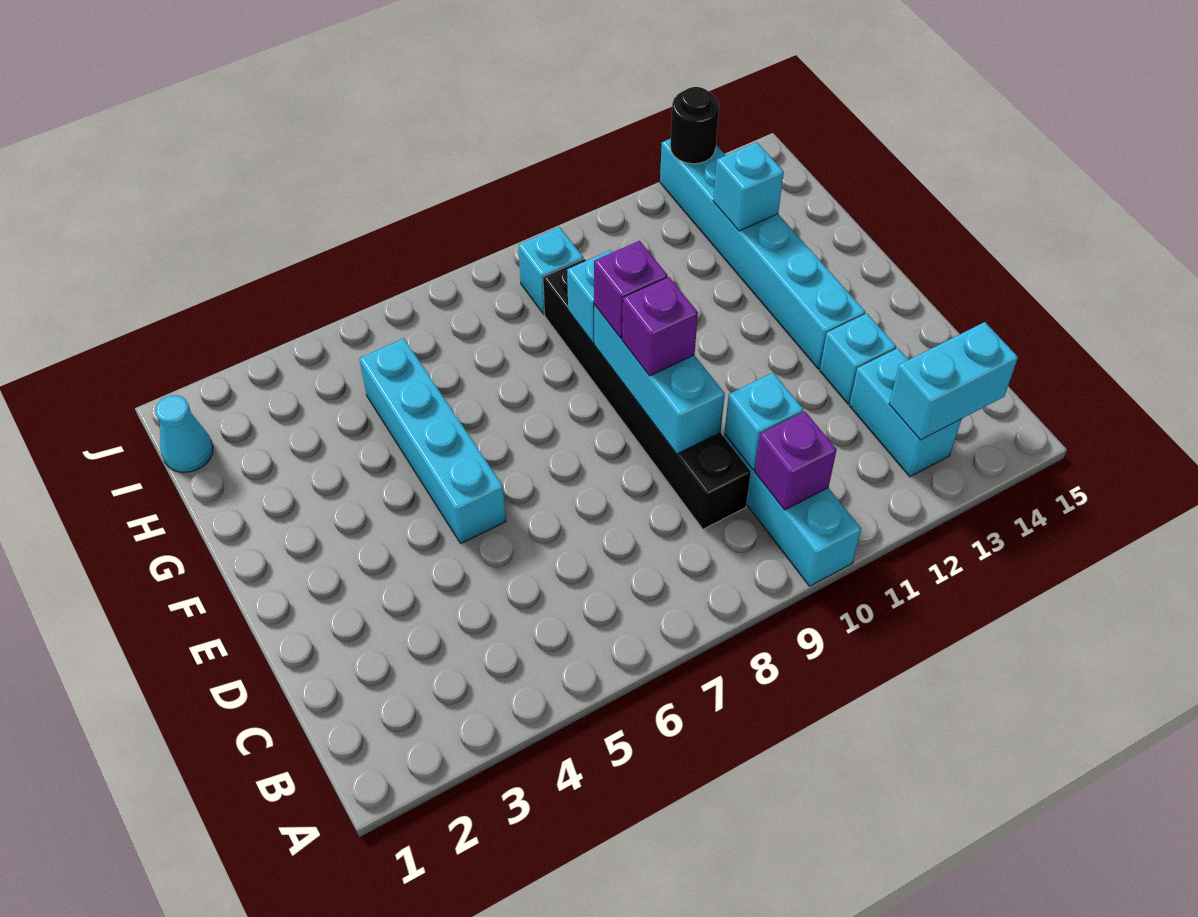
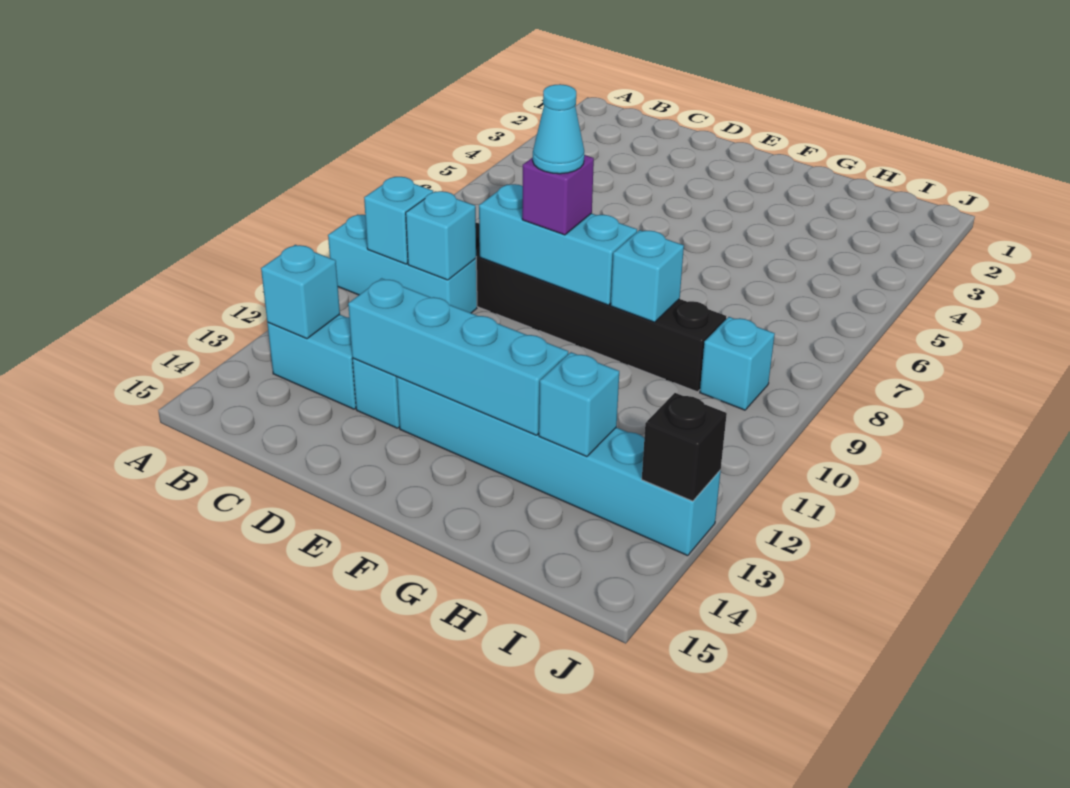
purple 1x1 brick [755,412,837,510] -> cyan 1x1 brick [364,177,433,264]
cyan 1x2 brick [889,322,1018,440] -> cyan 1x1 brick [261,245,340,339]
cyan 1x4 brick [359,339,506,543] -> cyan 1x4 brick moved to [348,278,568,435]
purple 1x1 brick [594,241,667,338] -> none
cyan 1x1 cone [156,395,213,472] -> cyan 1x1 cone moved to [533,84,584,174]
black 1x1 round brick [670,87,719,164] -> black 1x1 brick [642,393,727,501]

